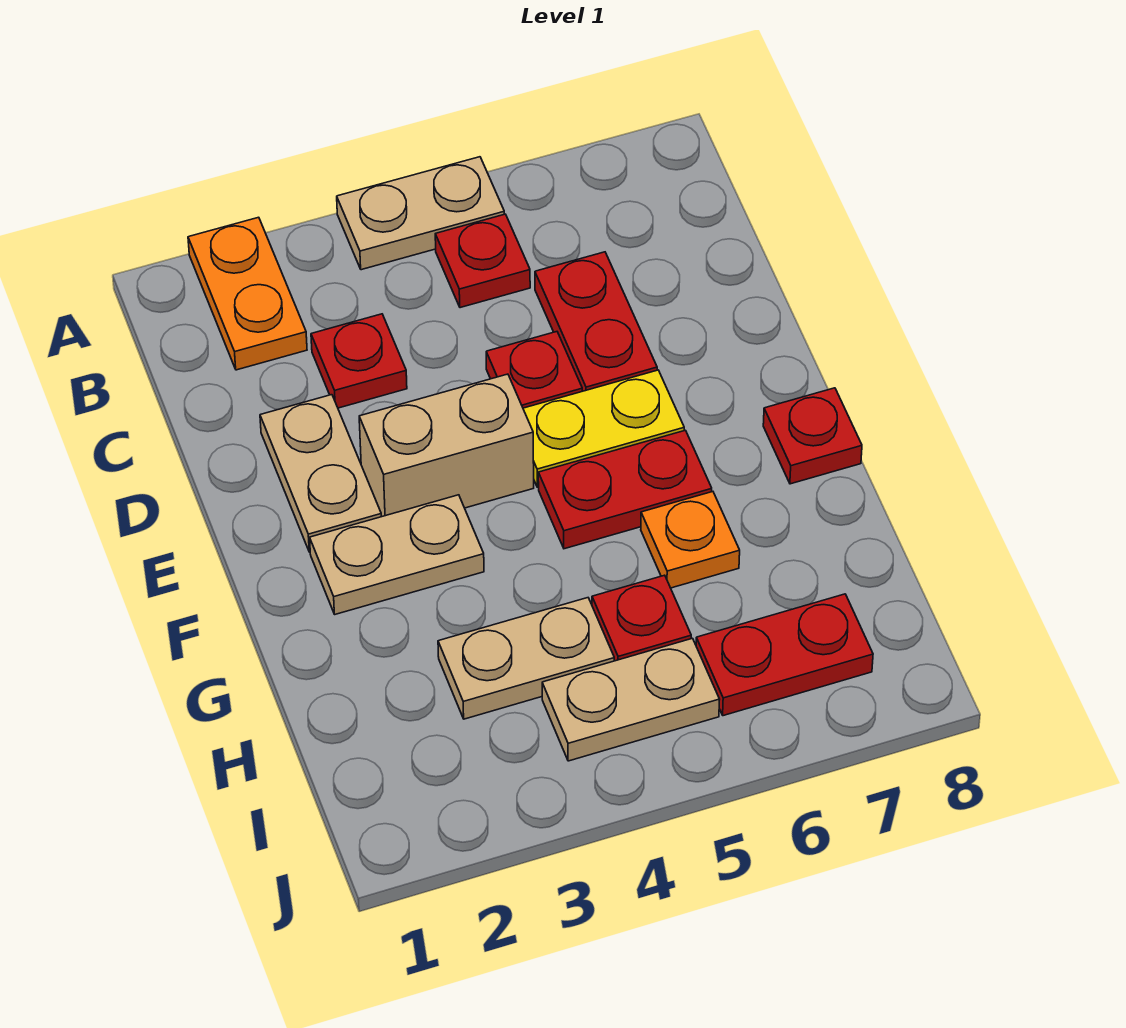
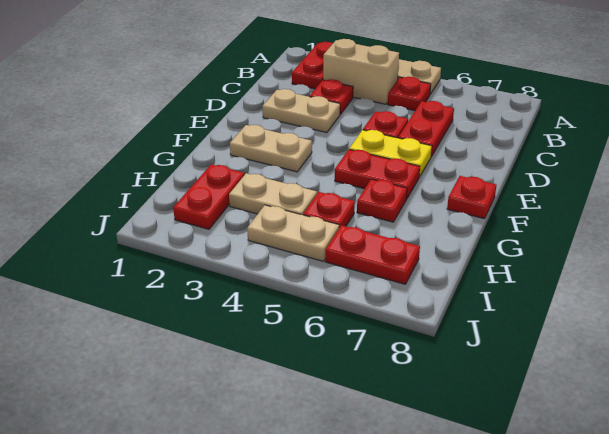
orange 1x2 plate [188,217,307,370] -> red 1x2 plate [292,42,333,89]
tan 1x2 plate [260,395,381,552] -> tan 1x2 plate turned to [262,89,340,133]
tan 1x2 brick [359,374,534,517] -> tan 1x2 brick moved to [323,39,399,104]
orange 1x1 plate [641,492,740,588] -> red 1x1 plate [357,179,407,222]
none -> red 1x2 plate [173,164,244,229]

